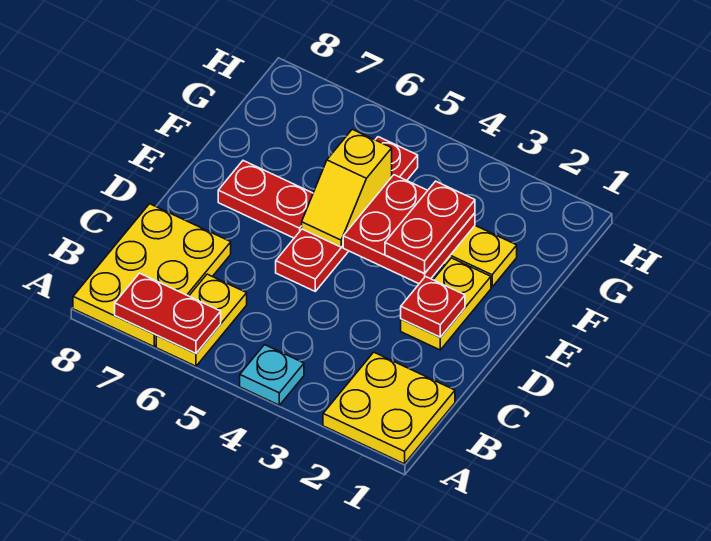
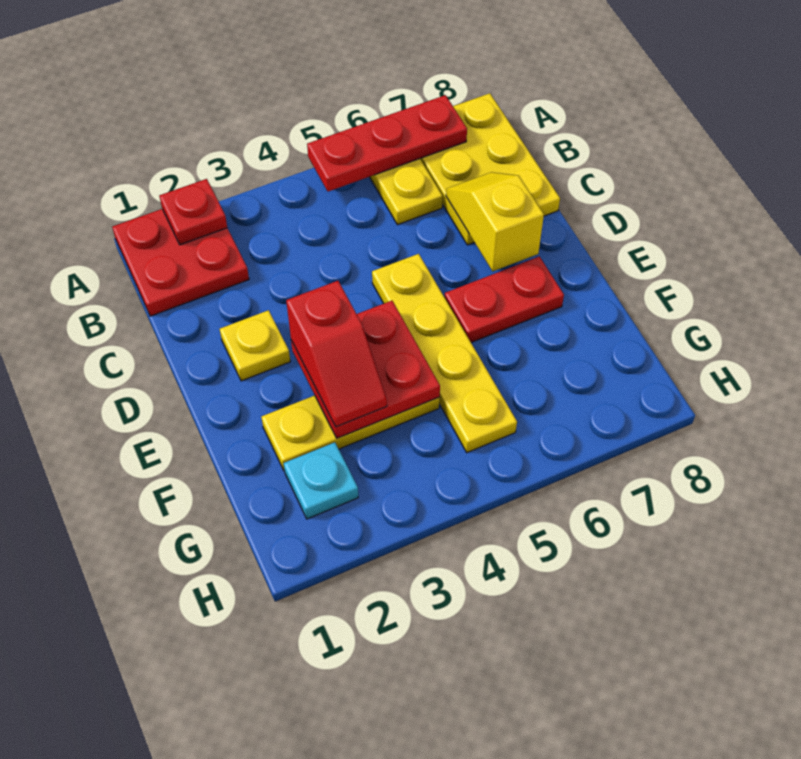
yellow 2x2 plate [323,352,455,464] -> red 2x2 plate [112,209,249,316]
cyan 1x1 plate [240,345,304,405] -> cyan 1x1 plate moved to [284,442,358,519]
red 1x2 plate [115,273,221,353] -> red 1x3 plate [307,95,467,191]
yellow 1x2 plate [401,258,491,350] -> yellow 1x1 plate [220,310,290,381]
red 1x1 plate [401,277,465,337] -> red 1x1 plate moved to [160,179,227,245]
red 1x4 plate [276,137,418,291] -> yellow 1x4 plate [372,254,517,453]
red 1x2 plate [385,181,475,273] -> red 1x2 slope [286,281,387,427]
yellow 1x2 slope [302,129,392,247] -> yellow 1x2 slope moved to [446,172,544,271]

